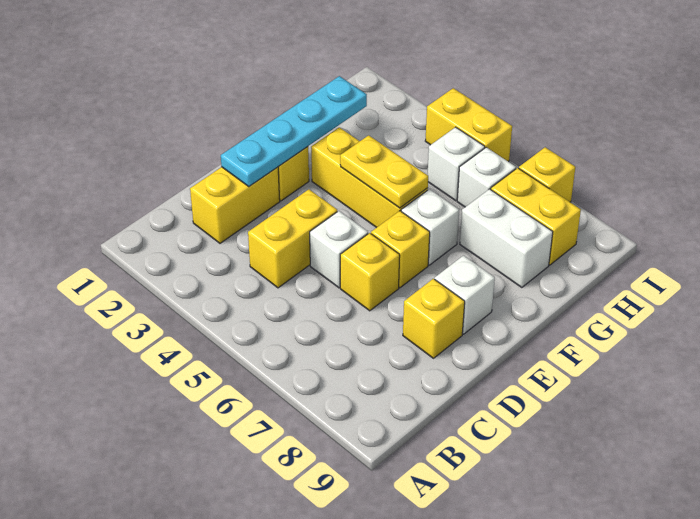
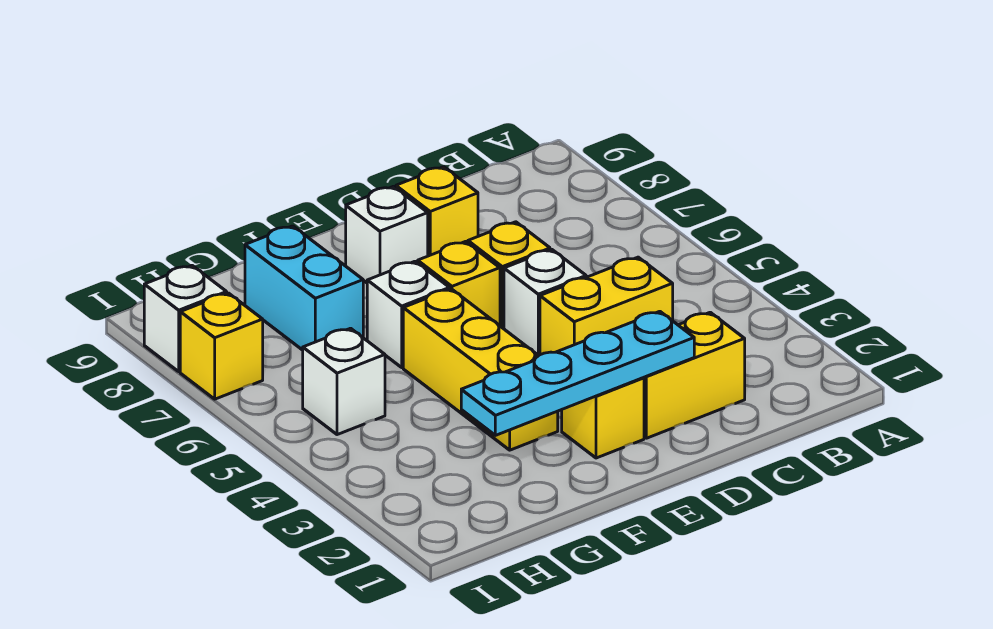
yellow 1x2 plate [340,135,428,208] -> none
white 1x2 brick [460,189,553,288] -> cyan 1x2 brick [245,226,363,350]
white 1x1 brick [457,147,516,207] -> white 1x1 brick moved to [144,266,227,372]
yellow 1x2 brick [491,168,581,265] -> none
yellow 1x2 brick [425,88,512,162] -> none

